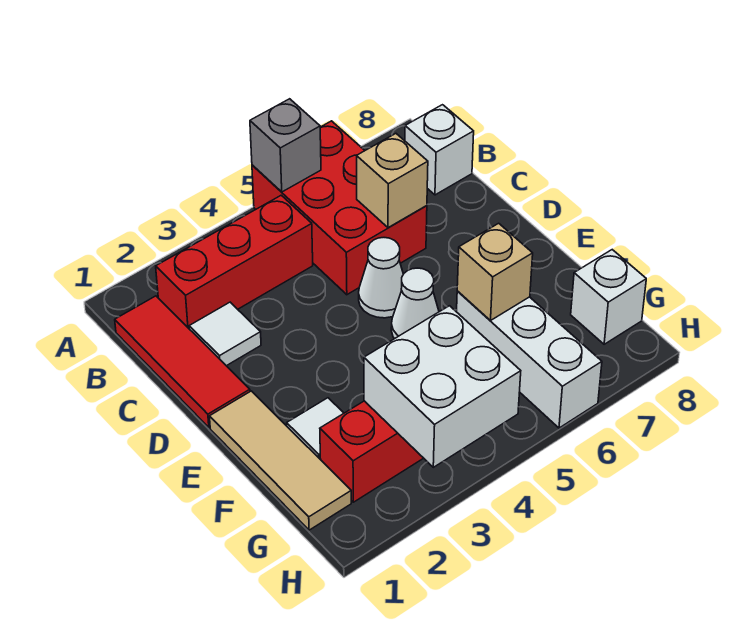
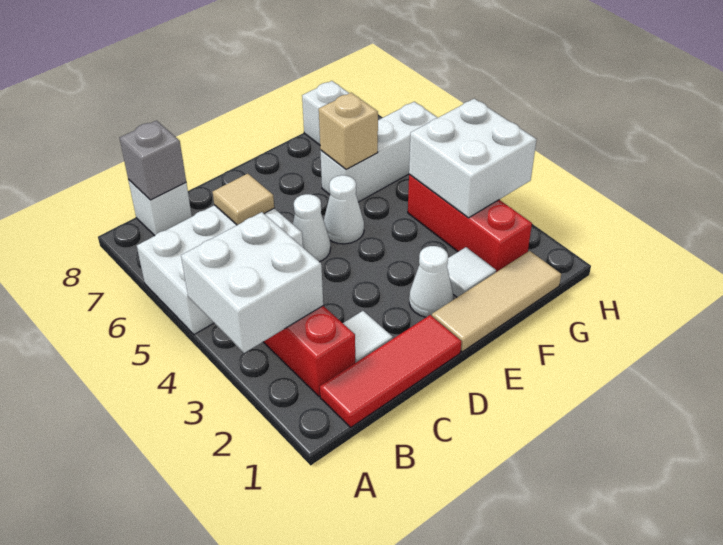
none -> white 2x2 brick [181,212,323,353]
red 2x3 brick [252,121,427,295] -> white 2x3 brick [137,205,303,334]
grey 1x1 brick [250,99,321,192] -> grey 1x1 brick moved to [120,121,186,200]
tan 1x1 brick [357,134,428,228] -> tan 1x1 tile [213,174,274,225]
none -> white 1x1 cone [409,246,453,317]

